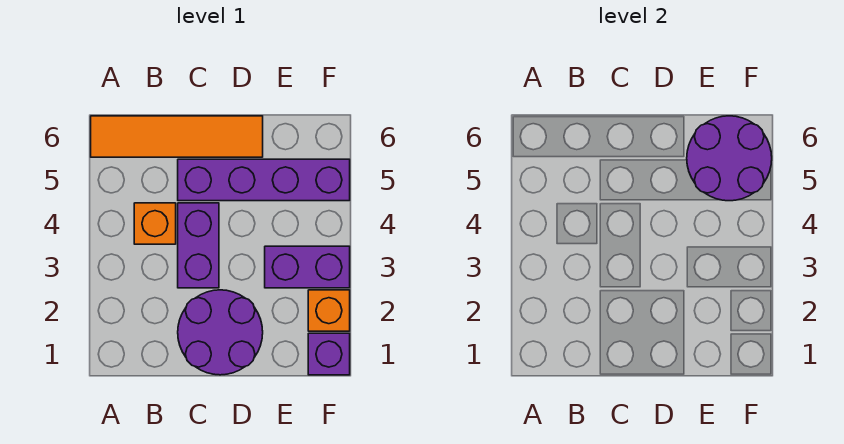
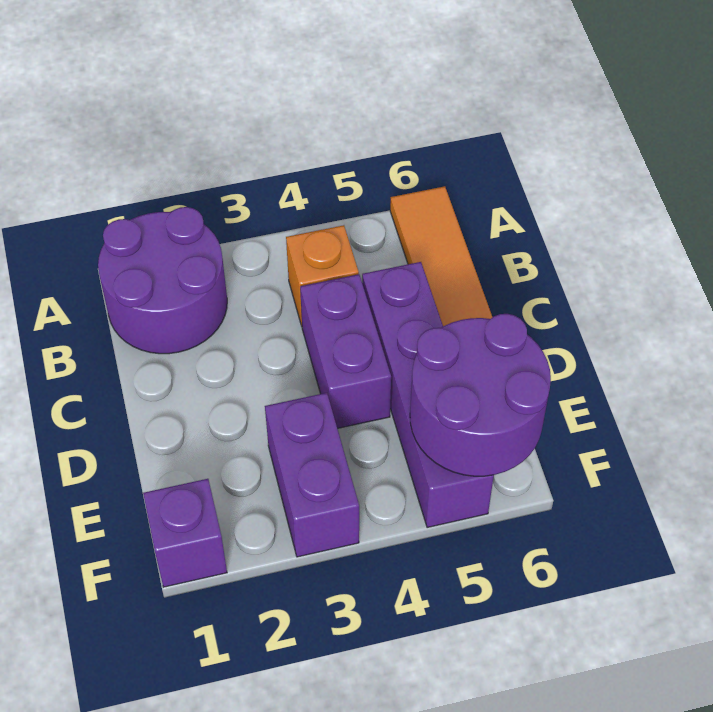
purple 2x2 round brick [178,290,263,375] -> purple 2x2 round brick moved to [98,207,227,354]
purple 1x2 brick [178,203,219,288] -> purple 1x2 brick turned to [300,274,391,428]
orange 1x1 brick [308,290,350,331] -> none

